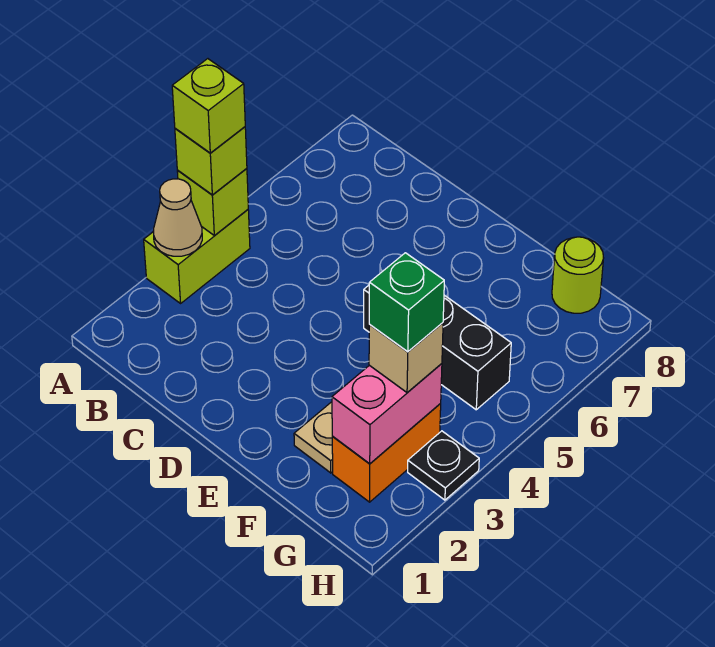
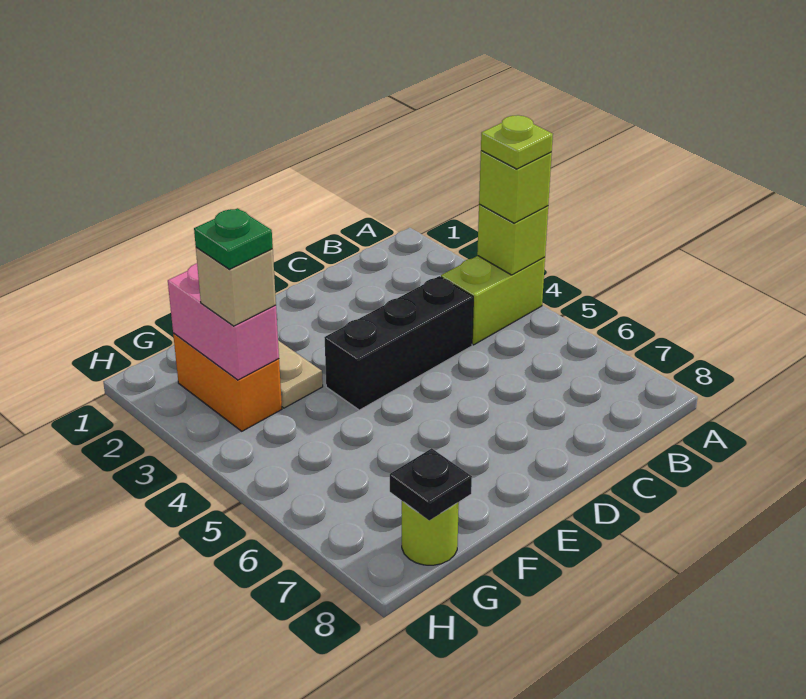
lime 1x2 brick [144,210,250,303] -> lime 1x2 brick turned to [441,256,545,345]
tan 1x1 cone [154,179,202,256] -> none
lime 1x1 brick [172,59,245,153] -> lime 1x1 plate [481,115,553,169]
black 1x3 brick [364,285,511,410] -> black 1x3 brick moved to [324,276,473,410]
green 1x1 brick [369,253,444,352] -> green 1x1 plate [194,208,273,269]
black 1x1 plate [408,431,479,500] -> black 1x1 plate moved to [390,448,472,520]

